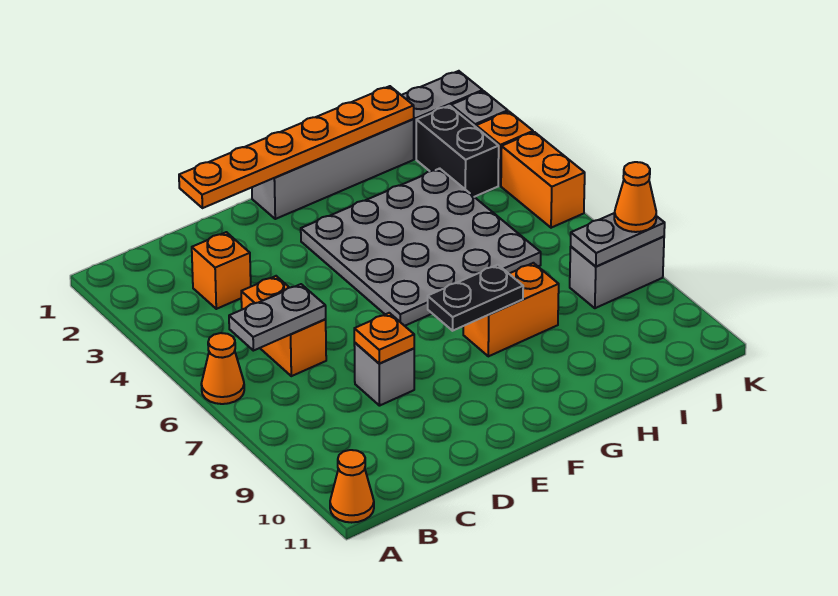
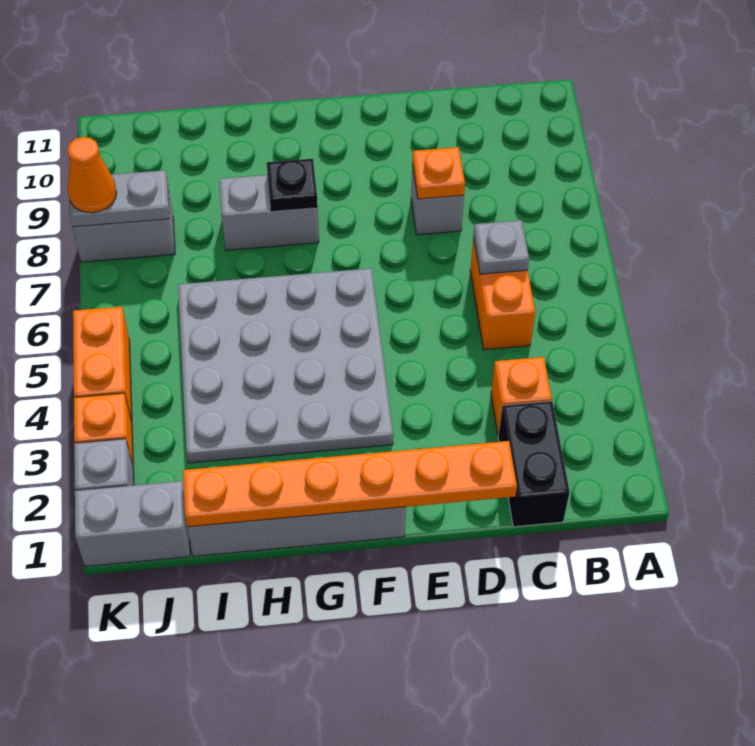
orange 1x1 cone [201,333,244,404] -> none
orange 1x1 cone [330,450,374,523] -> none
grey 1x2 plate [229,284,326,351] -> grey 1x1 plate [474,220,529,274]
black 1x2 plate [428,265,523,331] -> black 1x1 plate [267,159,318,211]
orange 1x2 brick [463,263,559,356] -> grey 1x2 brick [219,175,319,250]
black 1x2 brick [416,106,499,197] -> black 1x2 brick moved to [498,401,570,527]

